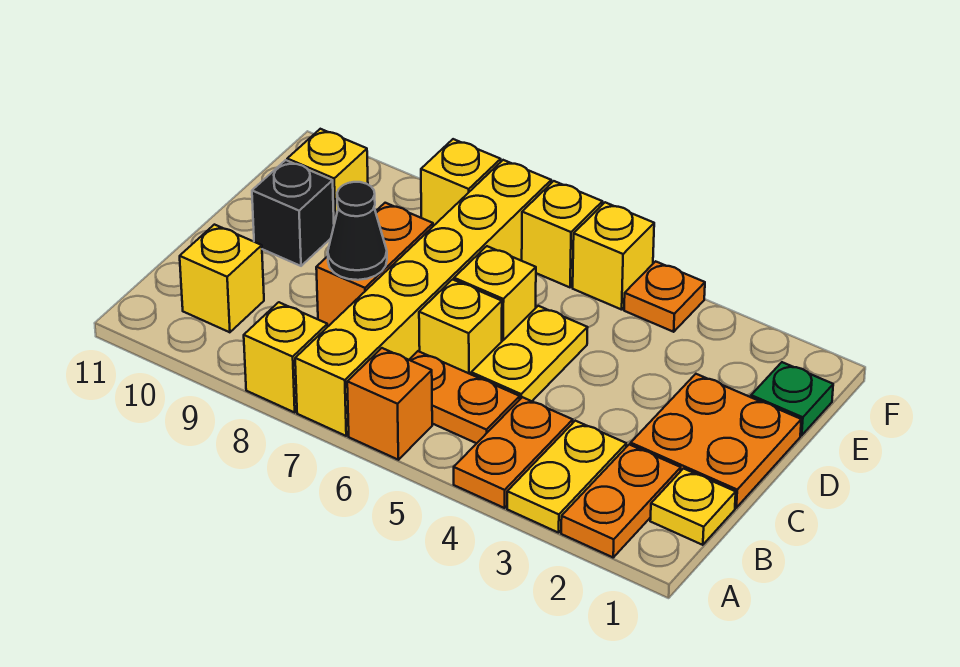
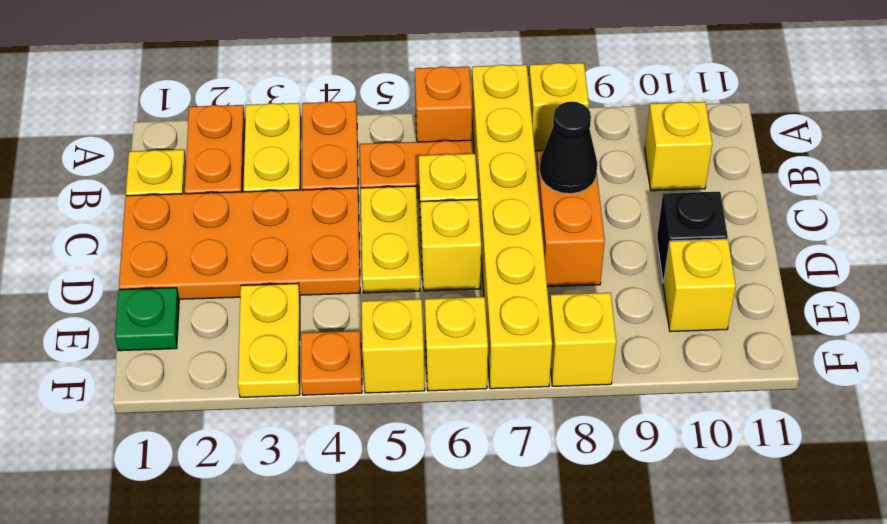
orange 2x2 plate [631,374,801,508] -> orange 2x4 plate [119,188,360,299]
none -> yellow 1x2 plate [238,283,300,397]

